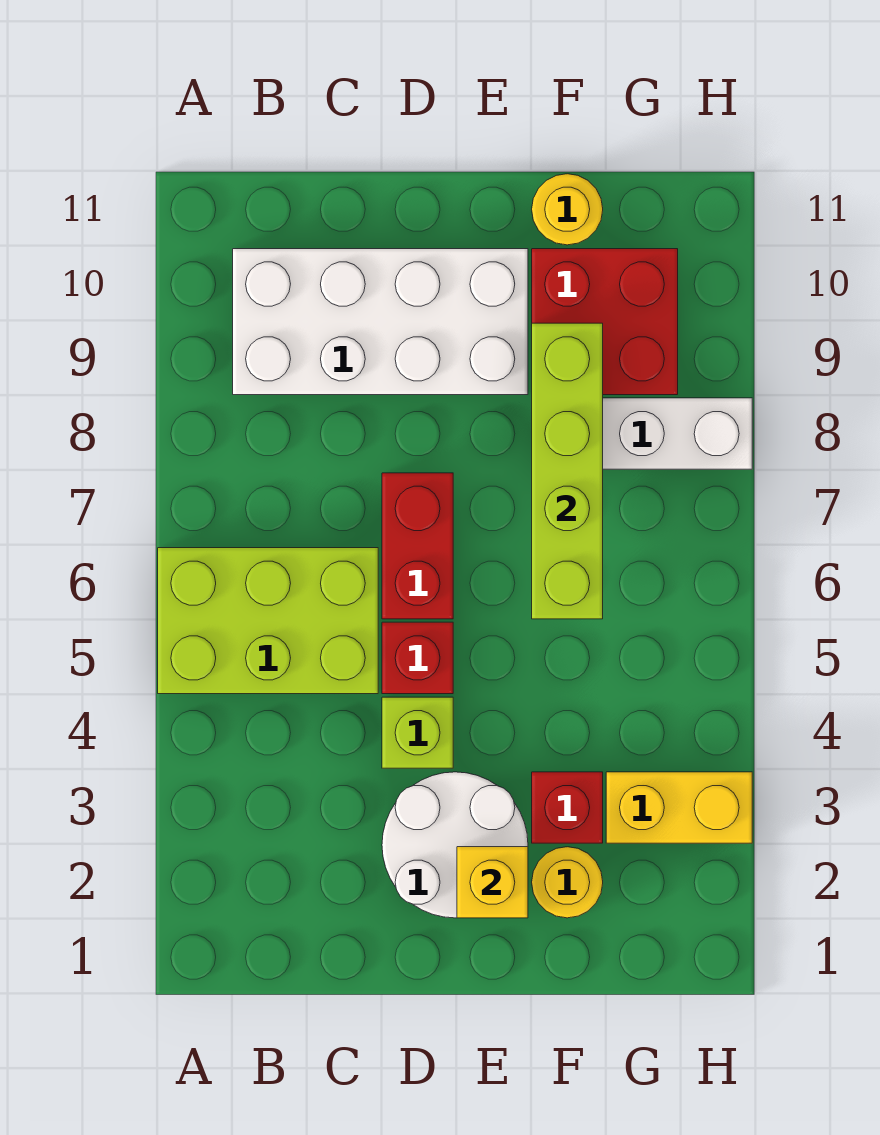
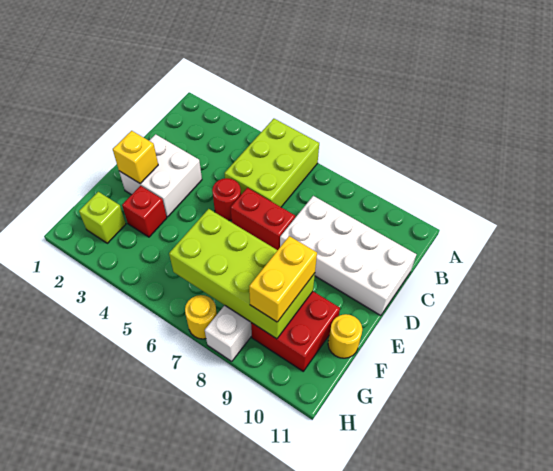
white 2x4 brick [233,249,528,395] -> white 2x4 brick turned to [280,196,417,316]
white 2x2 round brick [382,772,528,918] -> white 2x2 brick [119,134,202,217]
lime 1x1 brick [382,697,453,768] -> lime 1x1 brick moved to [79,192,126,243]
red 1x1 brick [382,622,453,694] -> red 1x1 round brick [212,178,241,221]
yellow 1x1 round brick [532,847,603,918] -> yellow 1x1 round brick moved to [185,295,217,339]
lime 1x4 brick [532,323,603,619] -> lime 2x4 brick [169,209,315,339]
yellow 1x2 brick [606,772,752,843] -> yellow 1x2 brick moved to [249,236,317,322]

